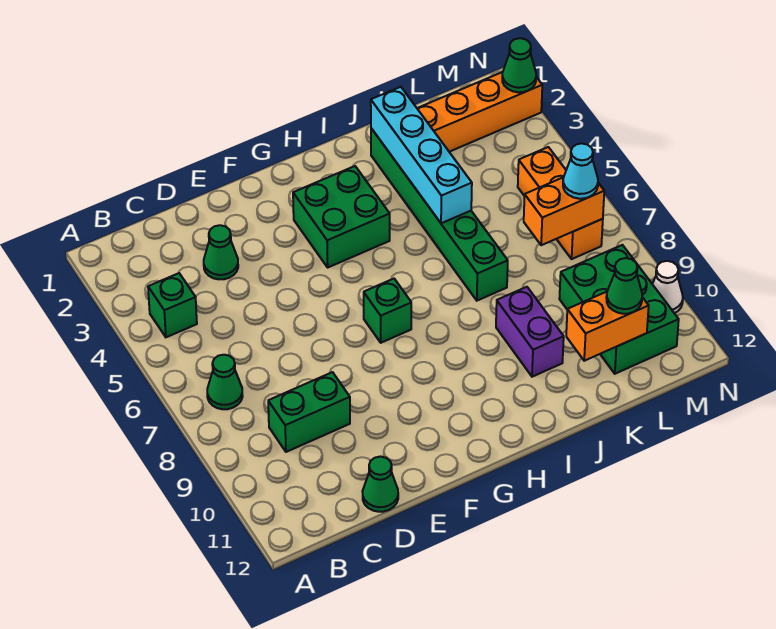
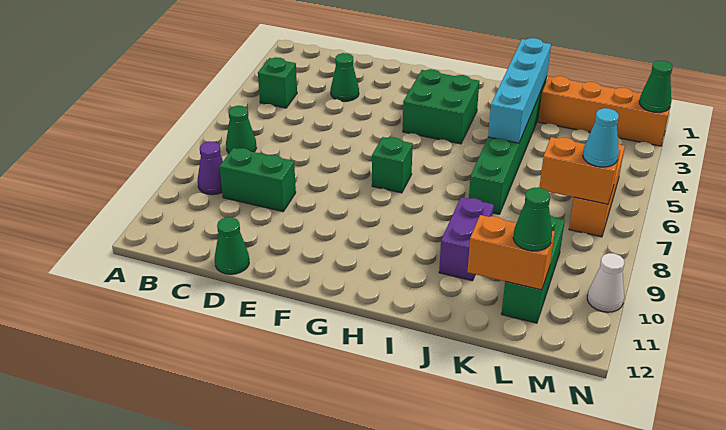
none -> purple 1x1 cone [198,141,223,195]
green 2x3 brick [559,245,679,374] -> green 1x3 brick [501,215,565,323]

